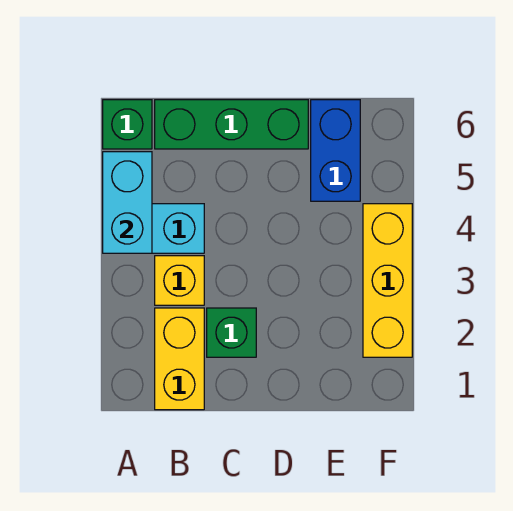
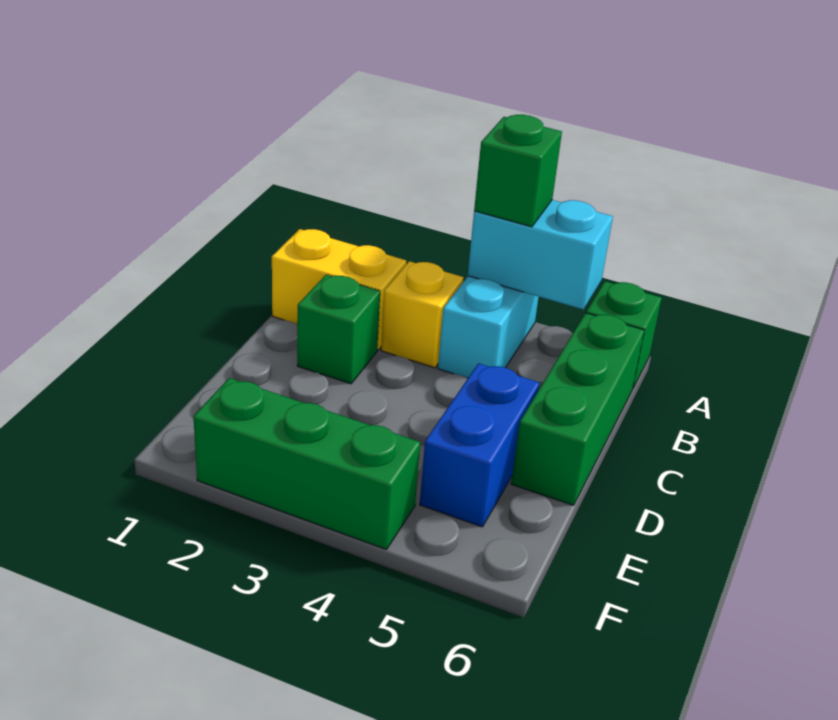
none -> green 1x1 brick [474,115,562,227]
blue 1x2 brick [311,100,360,201] -> blue 1x2 brick turned to [420,363,539,527]
yellow 1x3 brick [363,204,412,357] -> green 1x3 brick [193,378,420,550]

